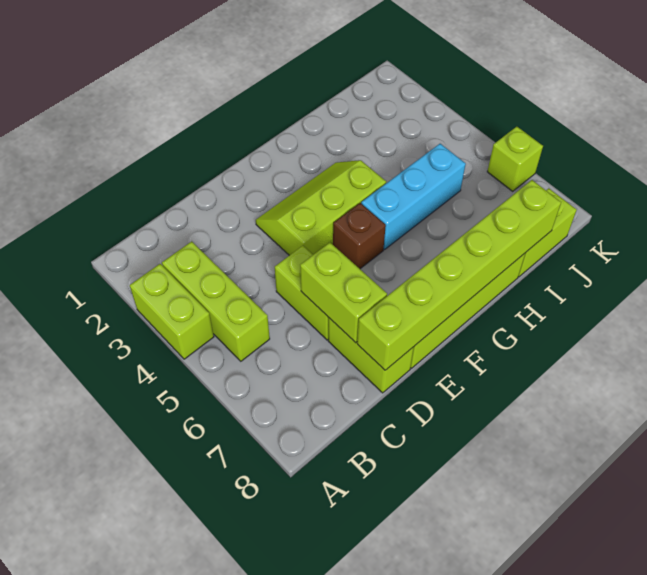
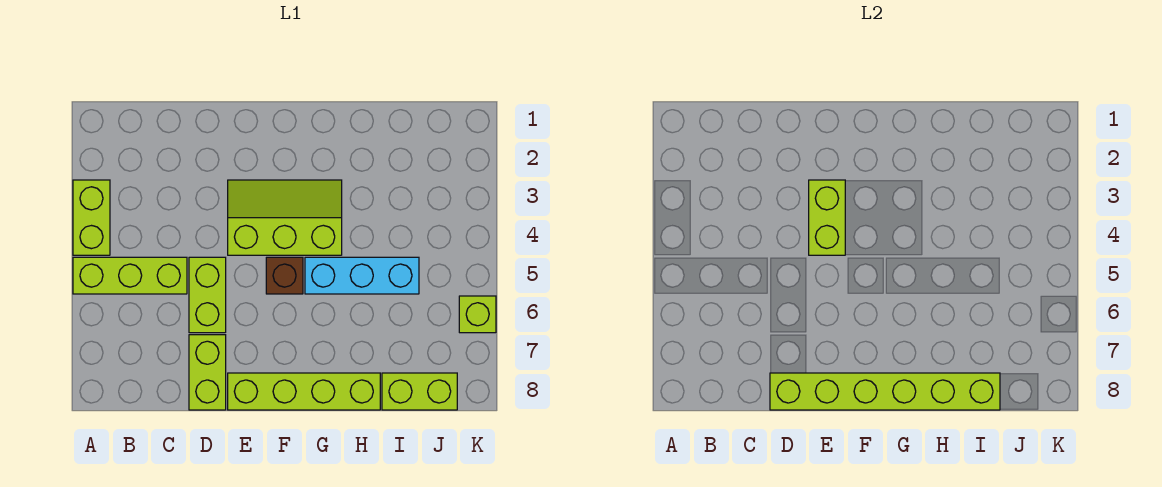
lime 1x3 brick [162,241,270,361] -> lime 1x3 brick turned to [73,257,187,294]
lime 1x2 brick [300,243,387,343] -> lime 1x2 brick moved to [809,180,845,255]

